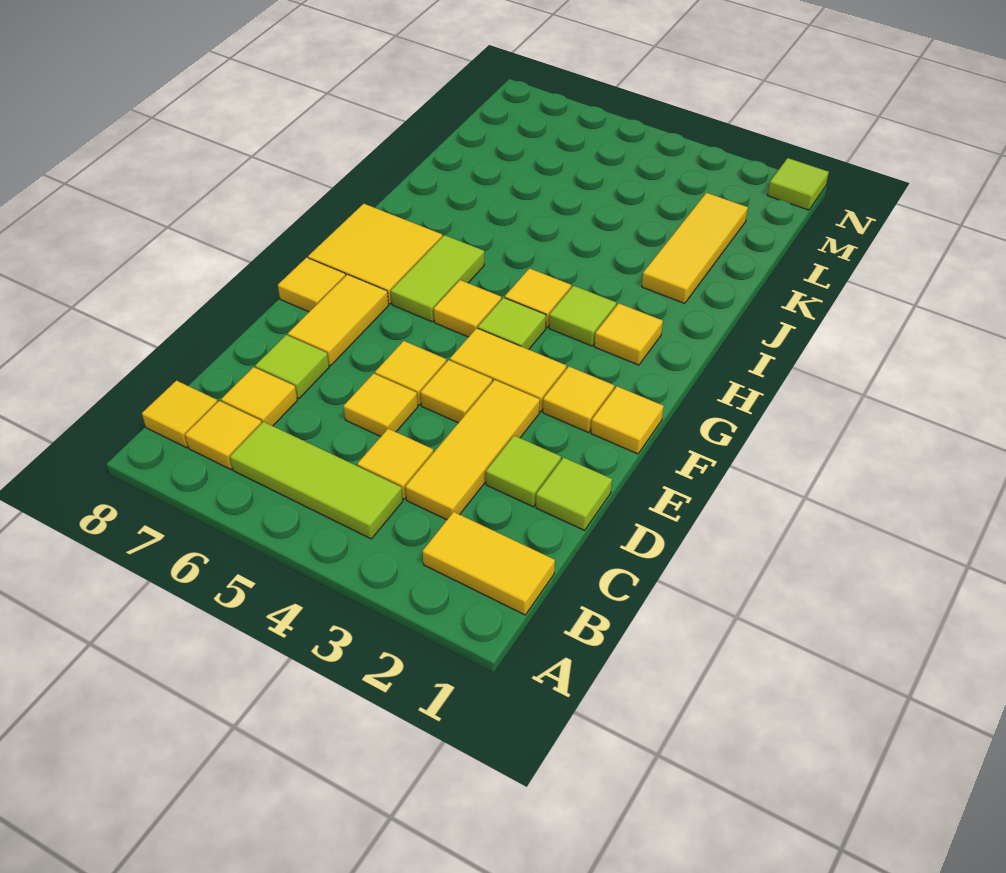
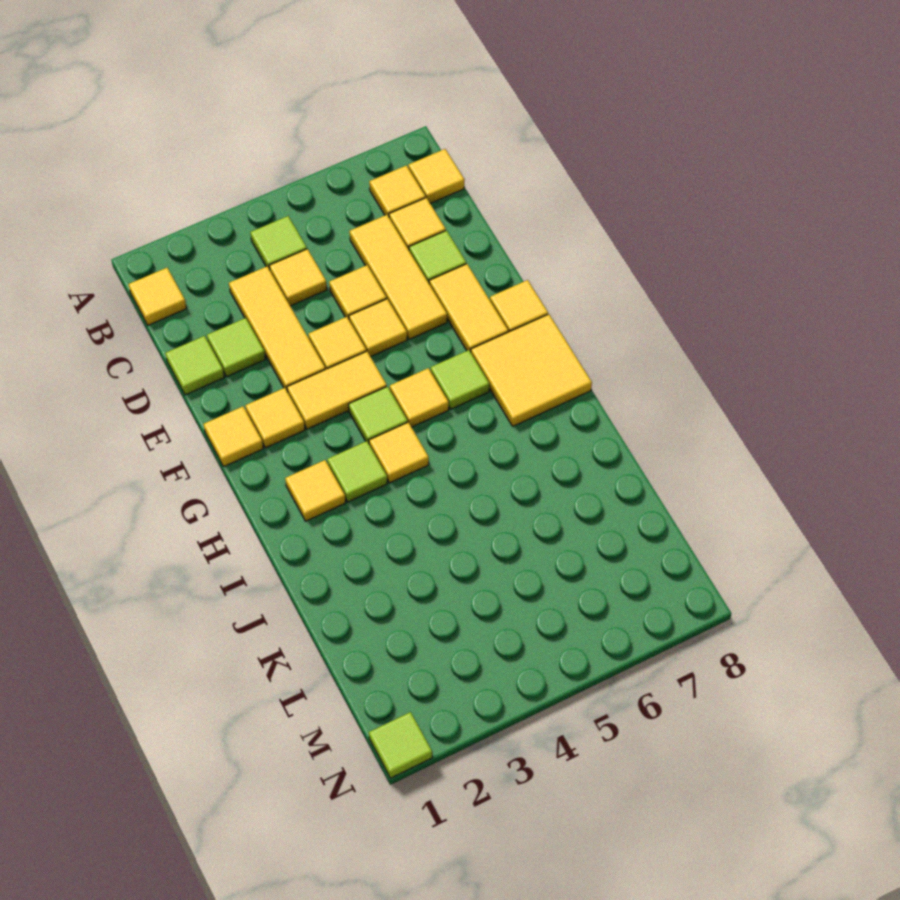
yellow 1x2 tile [423,512,555,615] -> yellow 1x1 tile [128,268,187,325]
lime 1x3 tile [230,422,403,539] -> lime 1x1 tile [250,216,307,270]
lime 1x2 tile [391,235,484,322] -> lime 1x1 tile [431,350,489,409]
yellow 1x3 tile [642,193,748,303] -> yellow 1x3 tile moved to [350,215,447,339]

